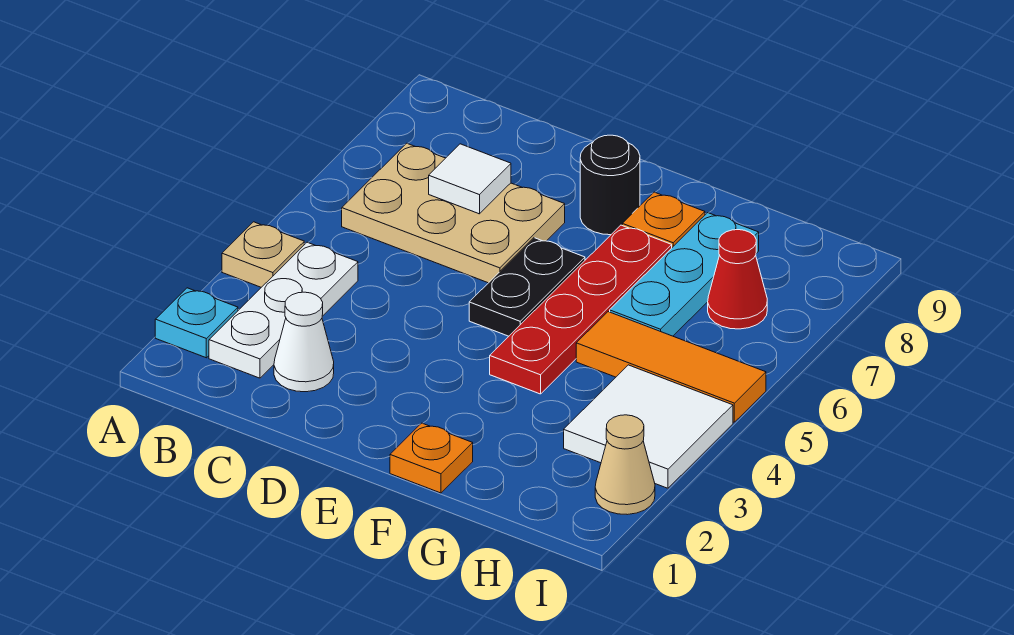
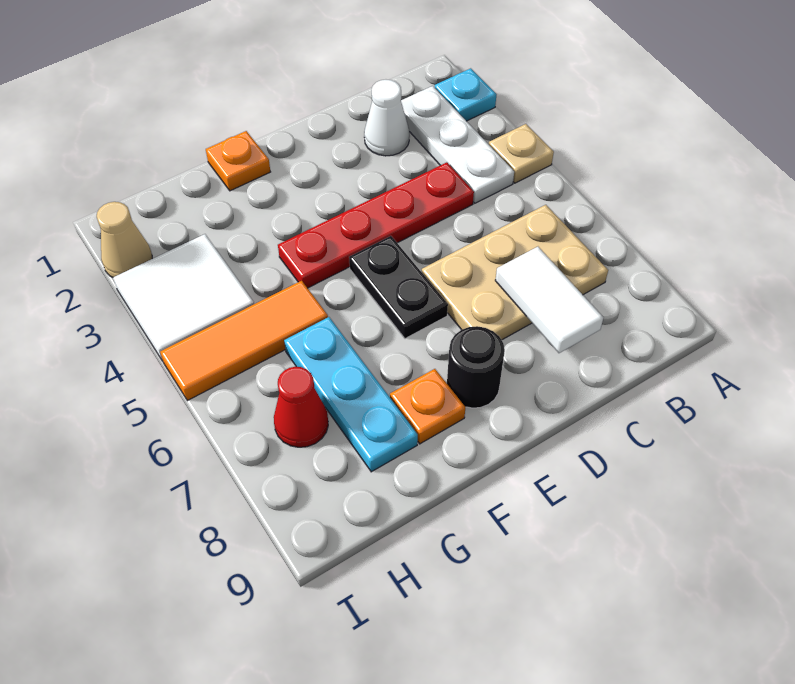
white 1x1 tile [429,144,511,214] -> white 1x2 tile [495,247,603,353]
red 1x4 plate [490,225,672,394] -> red 1x4 plate turned to [278,162,474,288]

